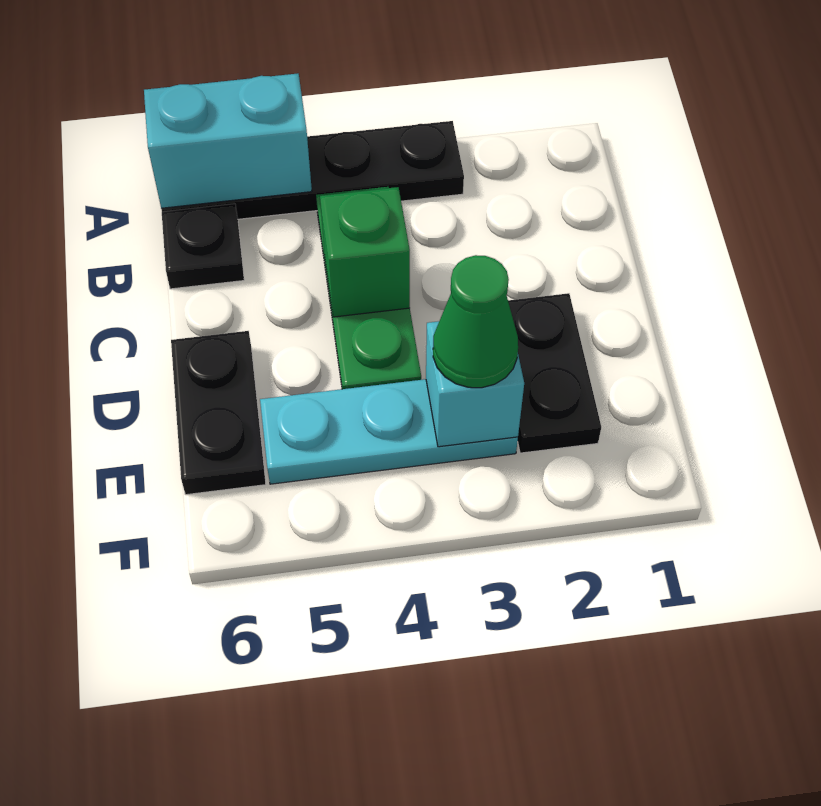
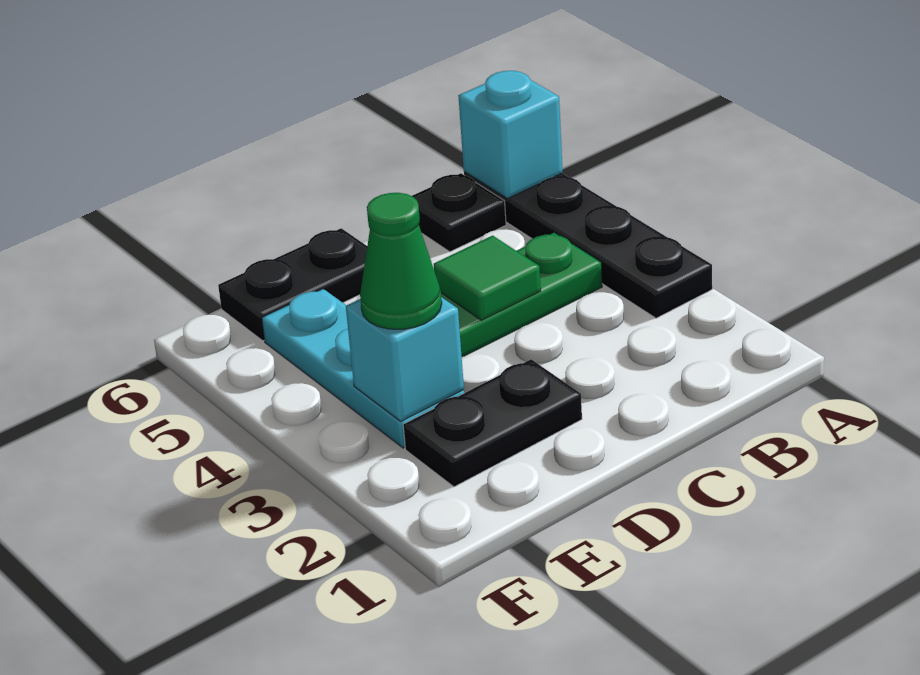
cyan 1x2 brick [144,73,312,208] -> cyan 1x1 brick [458,71,563,198]
green 1x1 brick [320,187,410,317] -> green 1x1 tile [434,236,541,320]

